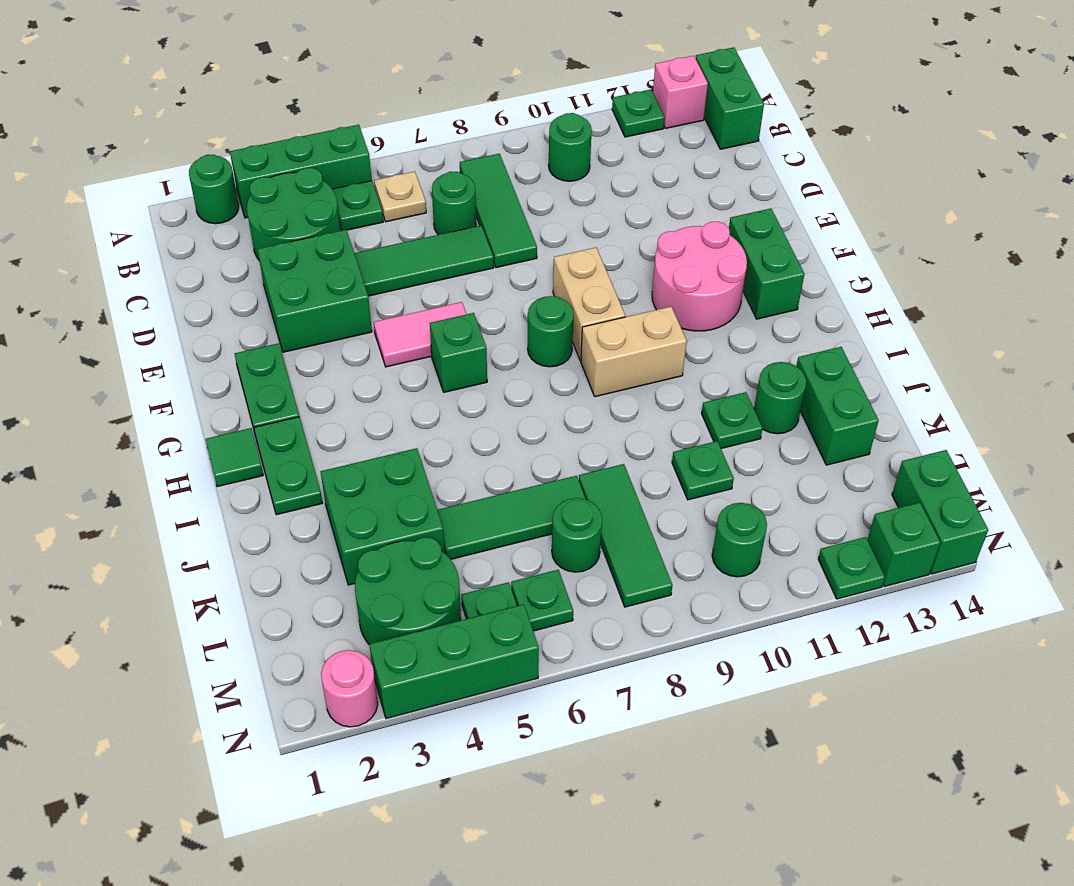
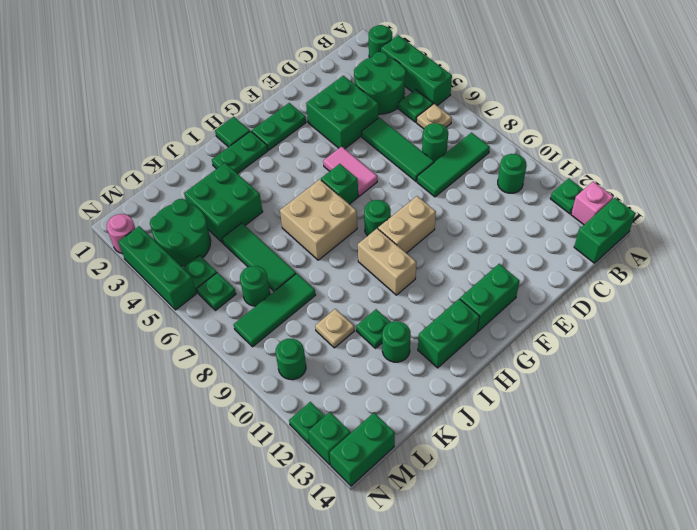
pink 2x2 round brick [652,222,747,331] -> none
none -> tan 2x2 brick [280,179,357,260]
green 1x2 brick [796,347,879,465] -> green 1x2 brick moved to [418,299,480,368]
green 1x1 plate [672,441,734,500] -> tan 1x1 plate [315,309,354,348]

